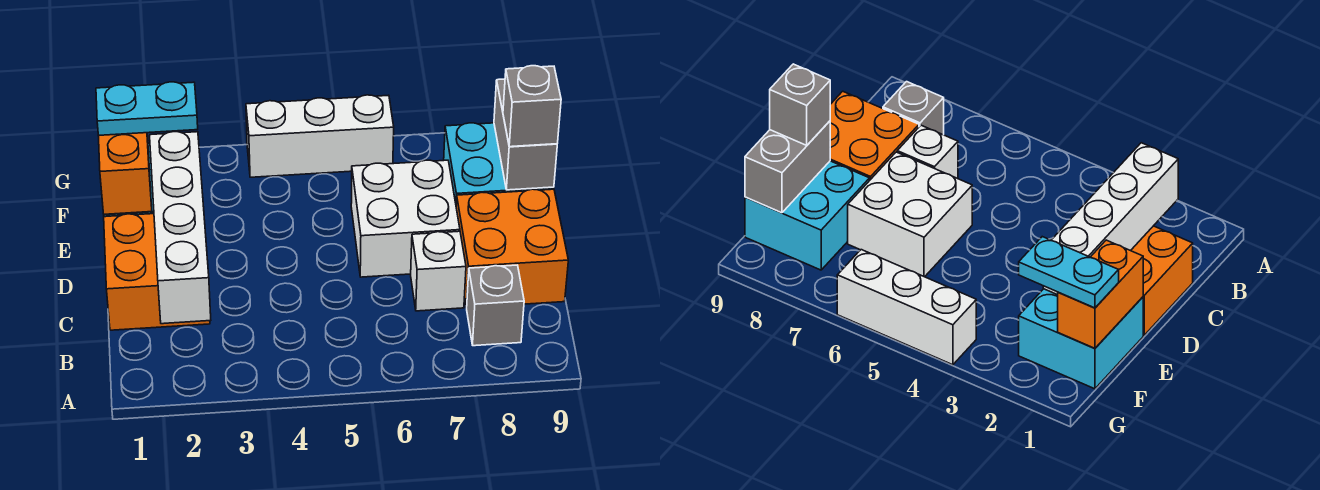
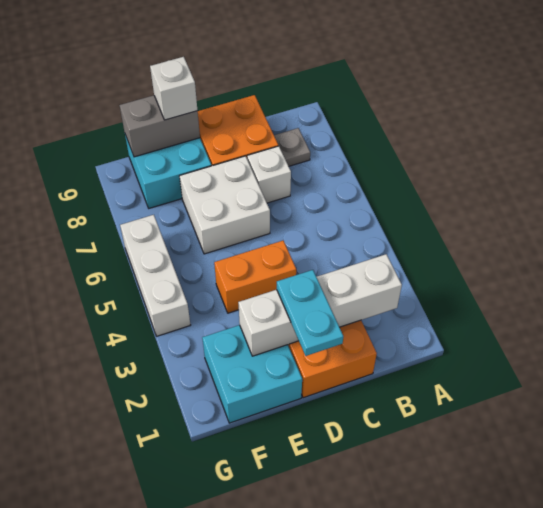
grey 1x1 brick [467,265,524,346] -> grey 1x1 plate [274,128,310,166]
orange 1x2 brick [98,133,152,214] -> orange 1x2 brick moved to [214,240,296,313]
grey 1x1 brick [503,66,561,147] -> white 1x1 brick [150,57,198,120]
cyan 1x2 plate [96,82,198,135] -> cyan 1x2 plate moved to [277,270,343,356]

